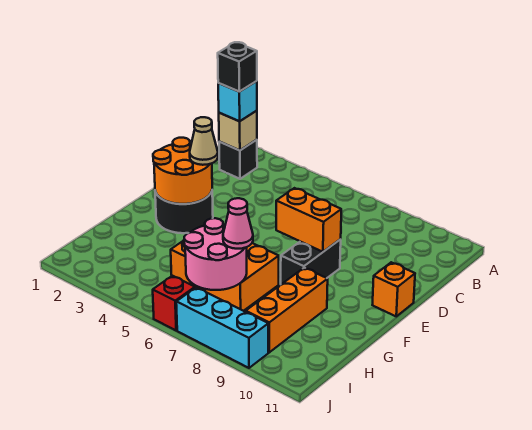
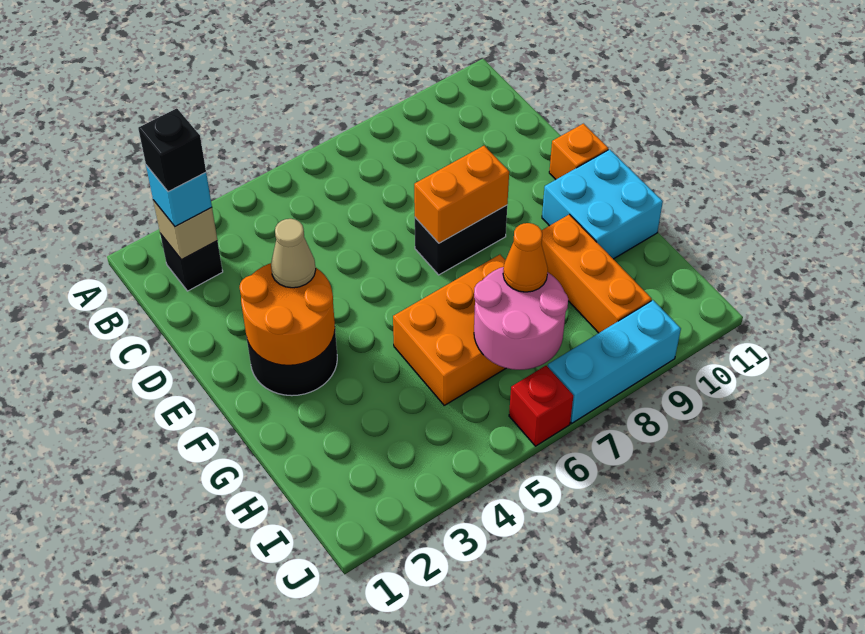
black 1x2 brick [281,239,341,284] -> black 1x2 brick turned to [415,205,507,275]
none -> cyan 2x2 brick [542,149,663,259]
pink 1x1 cone [223,198,253,249] -> orange 1x1 cone [503,223,548,292]

